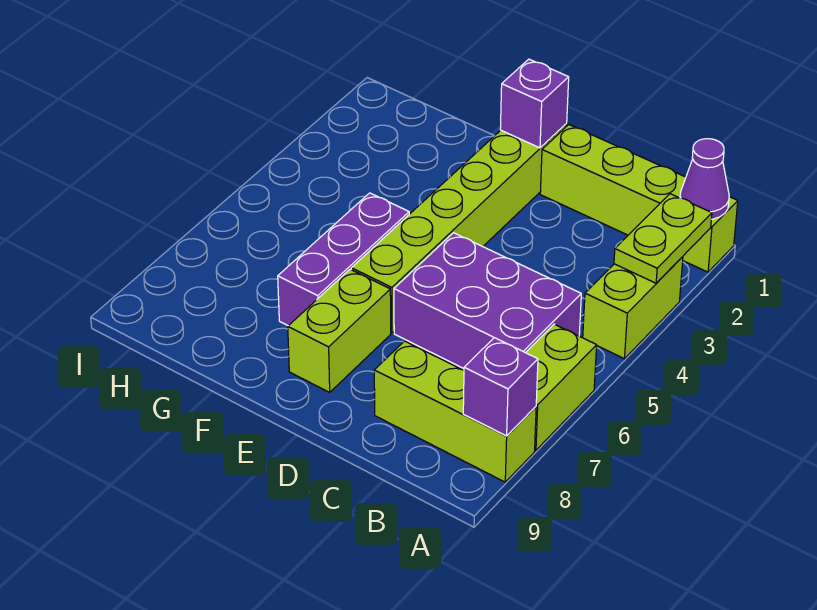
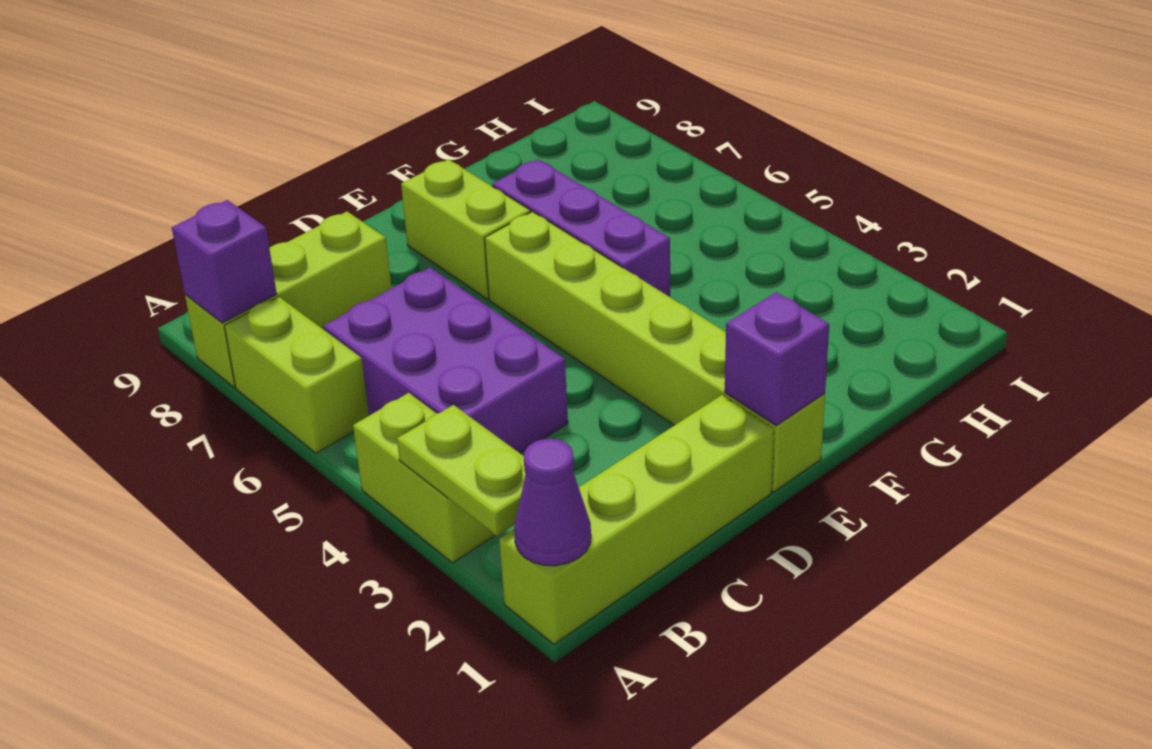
purple 2x3 brick [394,233,581,369] -> purple 2x3 brick turned to [323,268,568,453]

